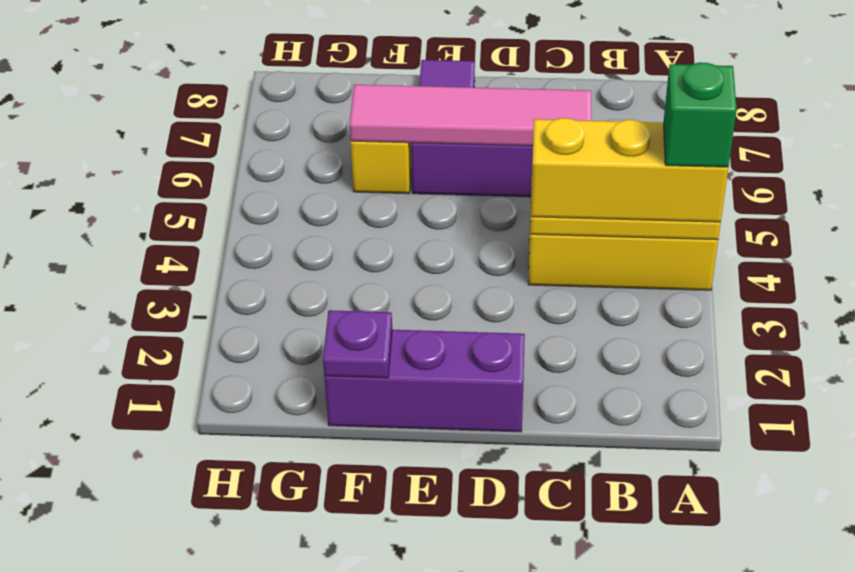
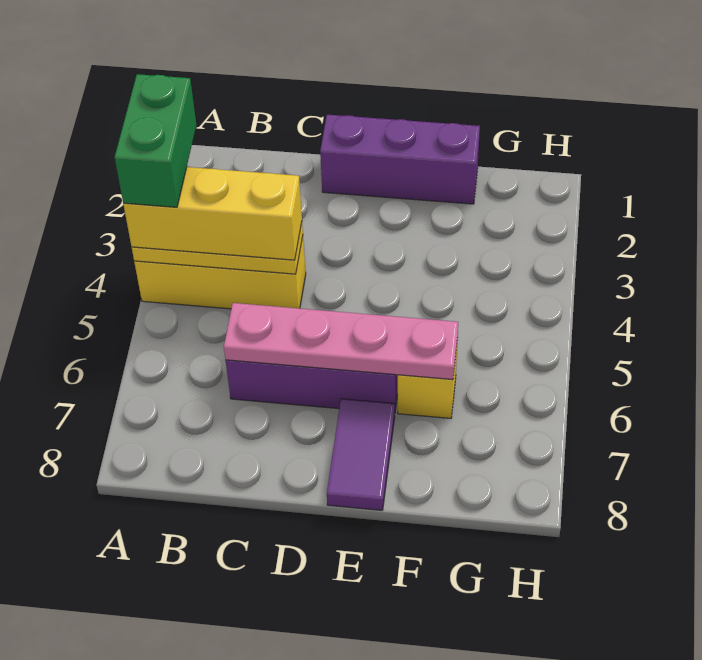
green 1x1 brick [663,62,737,167] -> green 1x2 brick [115,74,196,207]
pink 1x4 tile [349,85,591,146] -> pink 1x4 plate [224,303,458,380]
purple 1x1 plate [323,310,392,378] -> none

